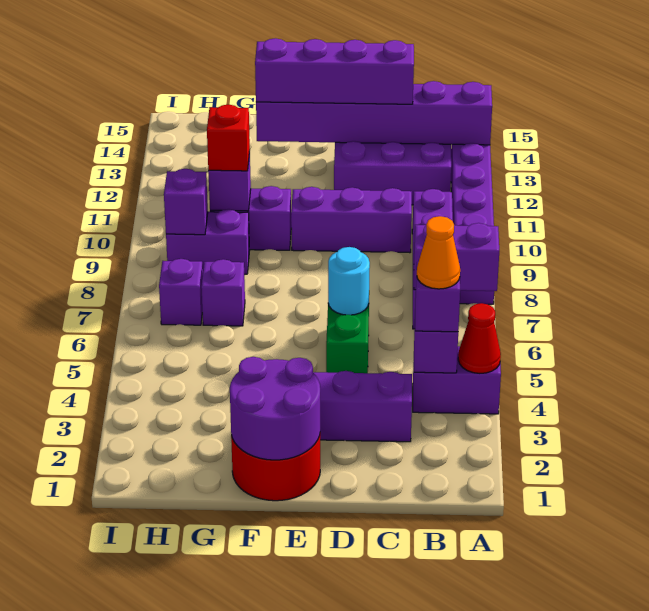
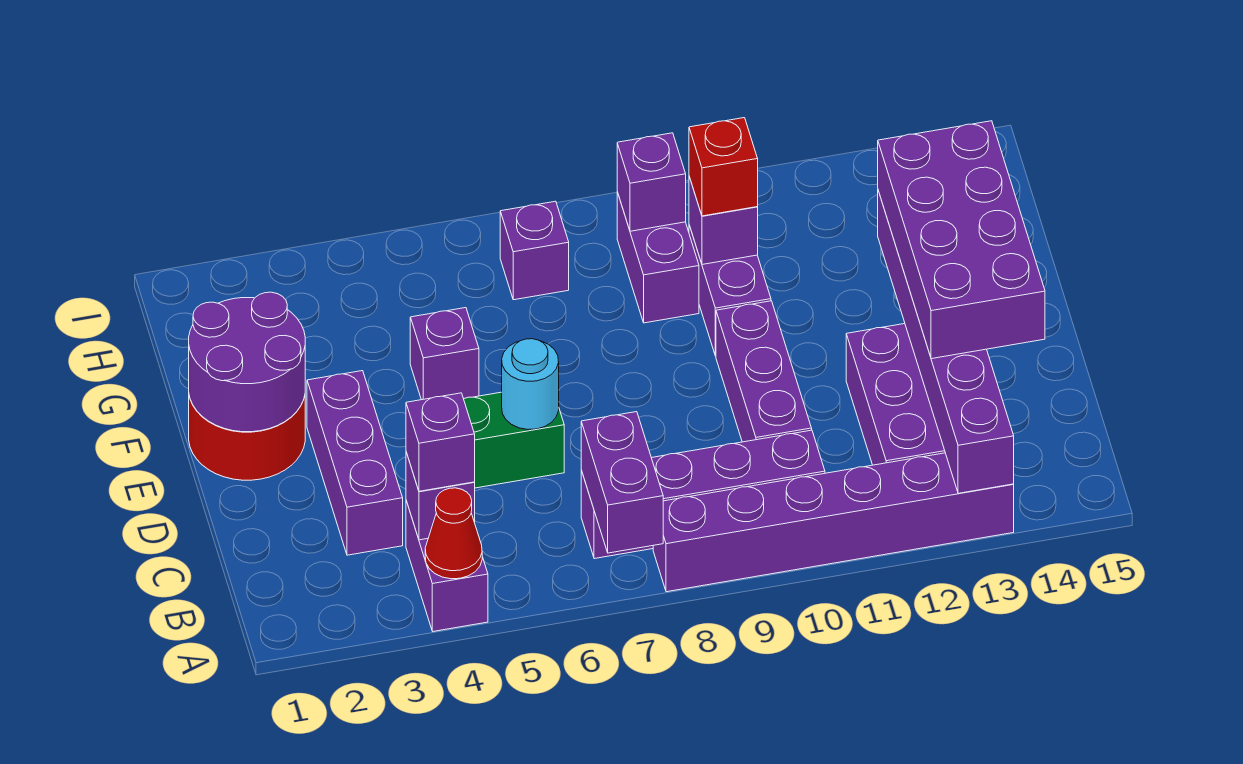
orange 1x1 cone [417,216,460,289] -> none
purple 1x4 brick [255,38,414,104] -> purple 2x4 brick [878,121,1045,359]
purple 1x1 brick [201,259,245,326] -> purple 1x1 brick moved to [410,308,479,400]

